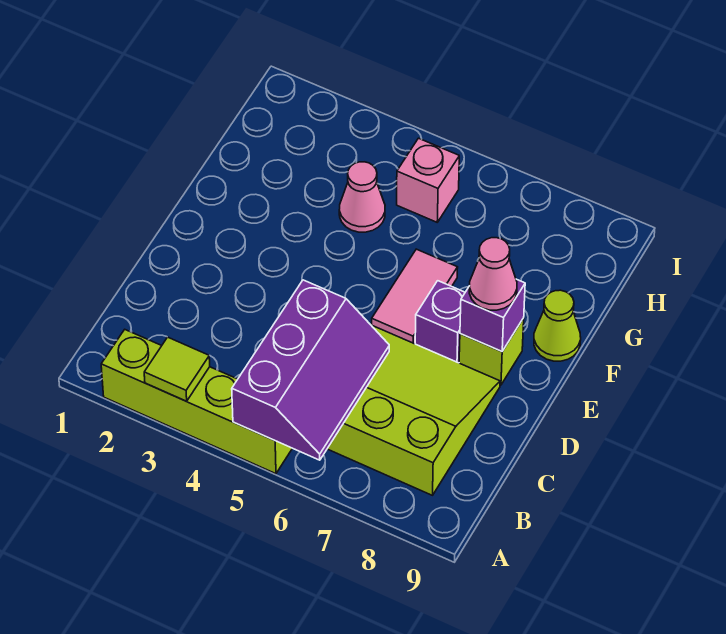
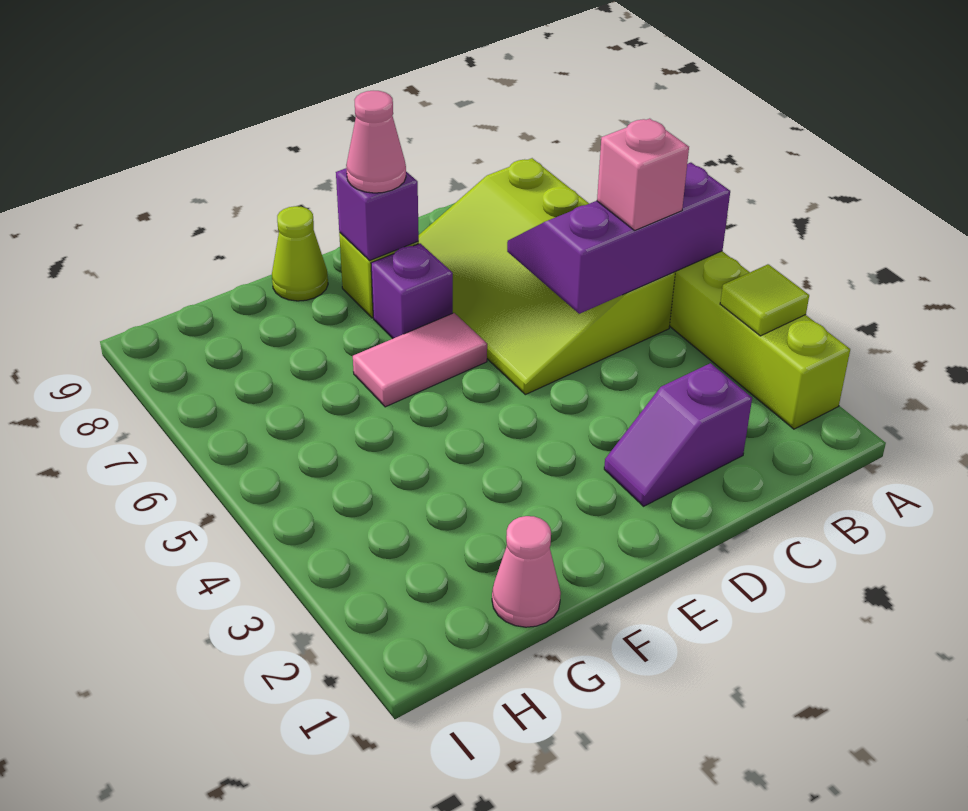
none -> purple 1x2 slope [604,363,752,506]
pink 1x1 cone [339,162,385,232] -> pink 1x1 cone moved to [492,516,561,627]
pink 1x1 brick [397,138,459,222] -> pink 1x1 brick moved to [597,119,689,230]

